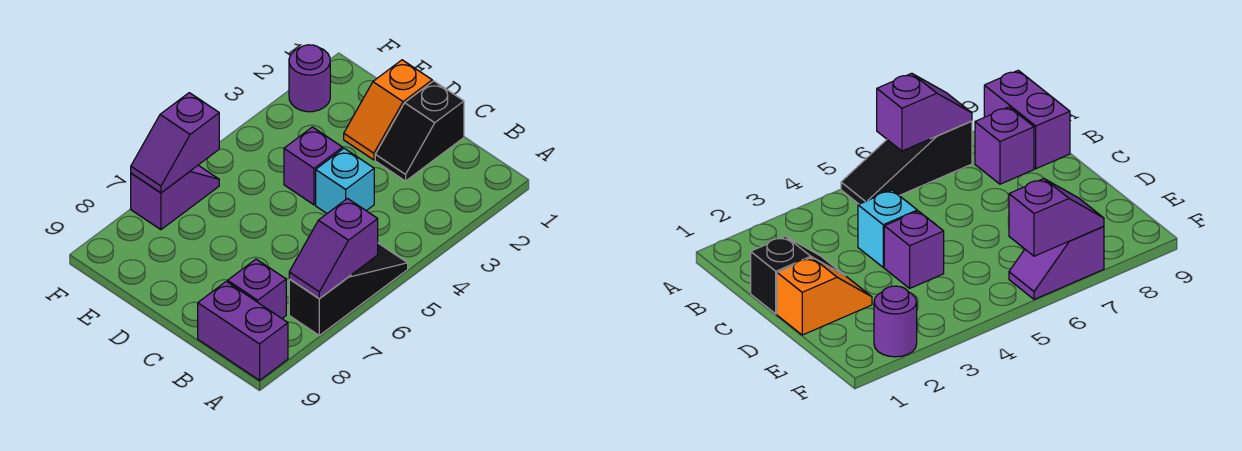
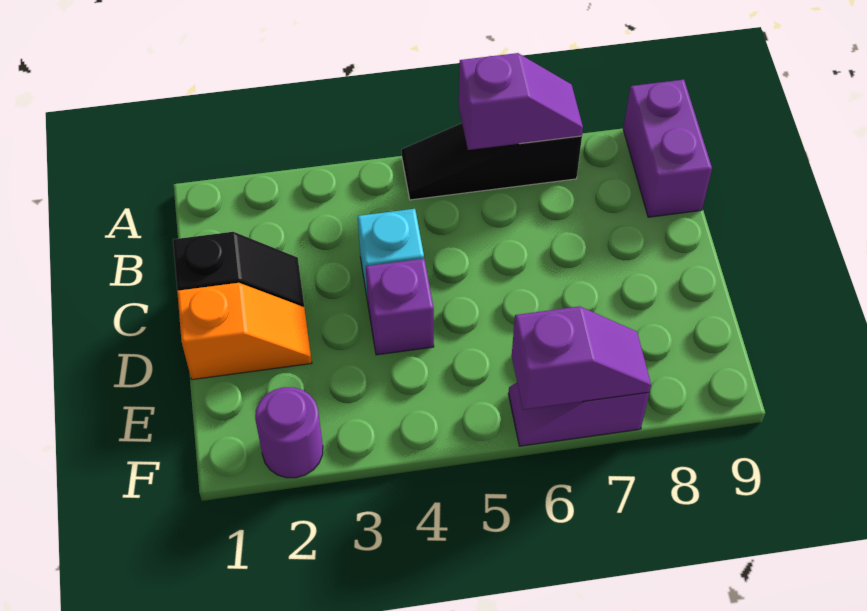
purple 1x1 brick [228,259,286,318] -> none

